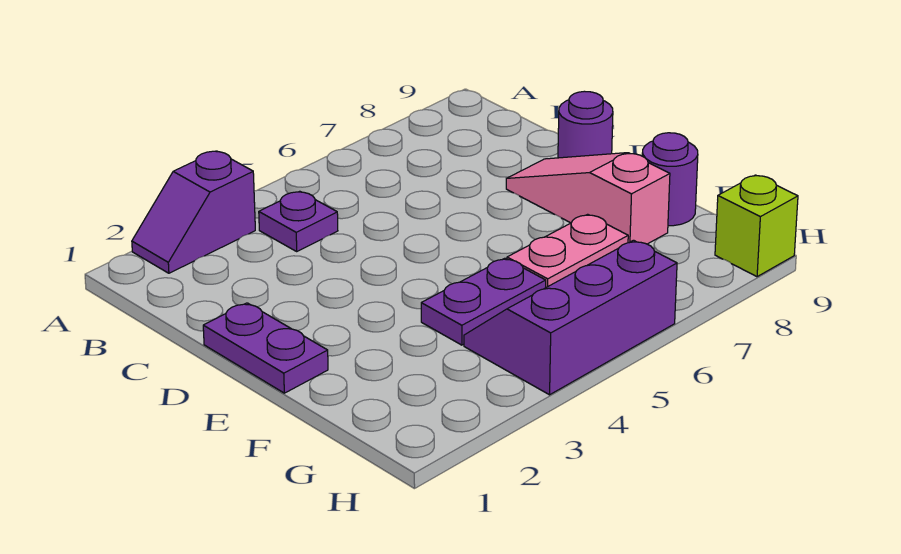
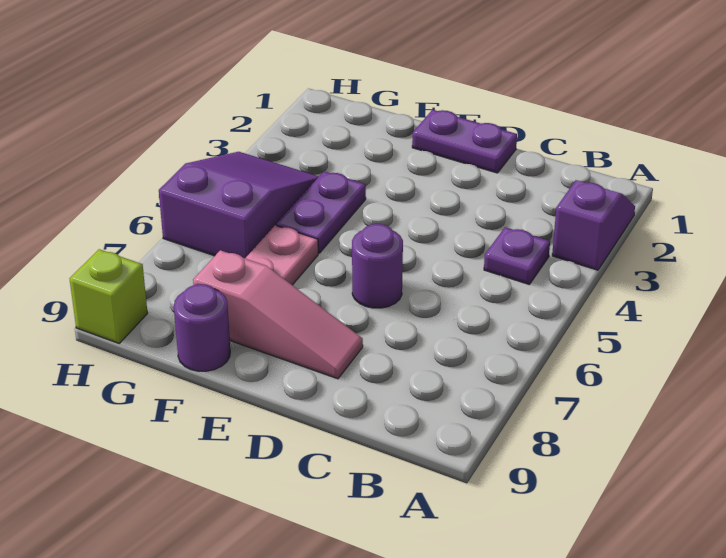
purple 1x1 round brick [558,91,613,158] -> purple 1x1 round brick moved to [352,224,403,308]
purple 2x3 slope [464,240,677,395] -> purple 2x3 slope turned to [159,152,319,258]

